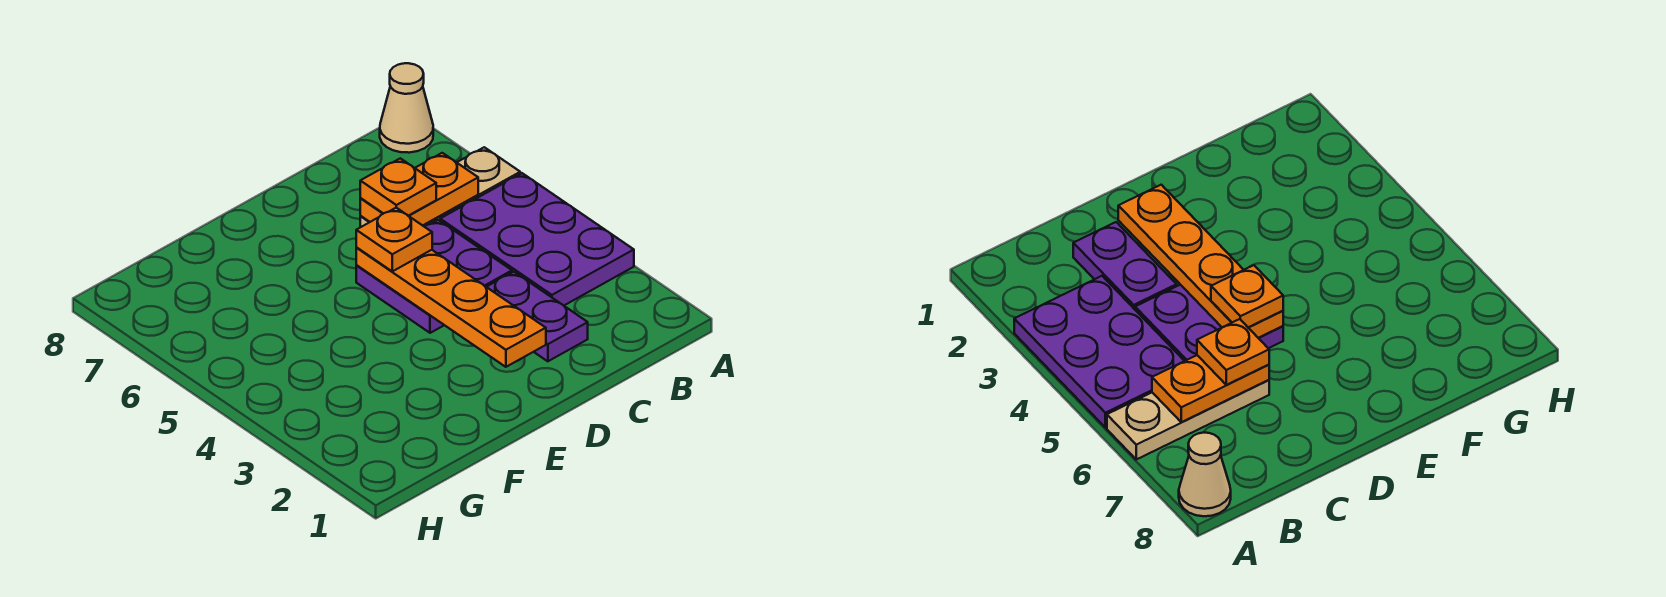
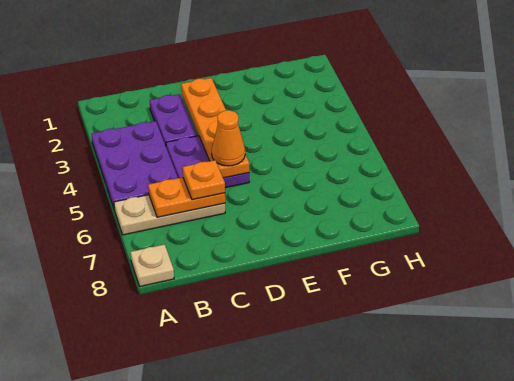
tan 1x1 cone [380,63,433,153] -> tan 1x1 plate [130,244,174,286]
orange 1x1 plate [356,208,432,271] -> orange 1x1 cone [212,110,245,166]

